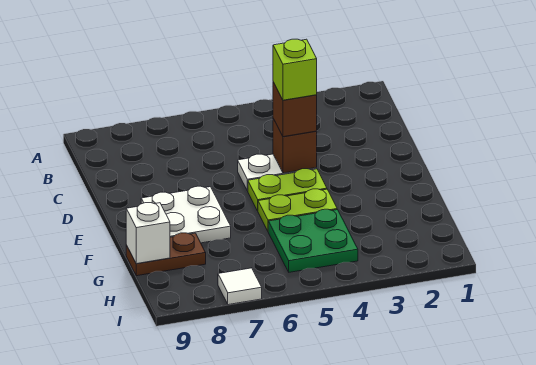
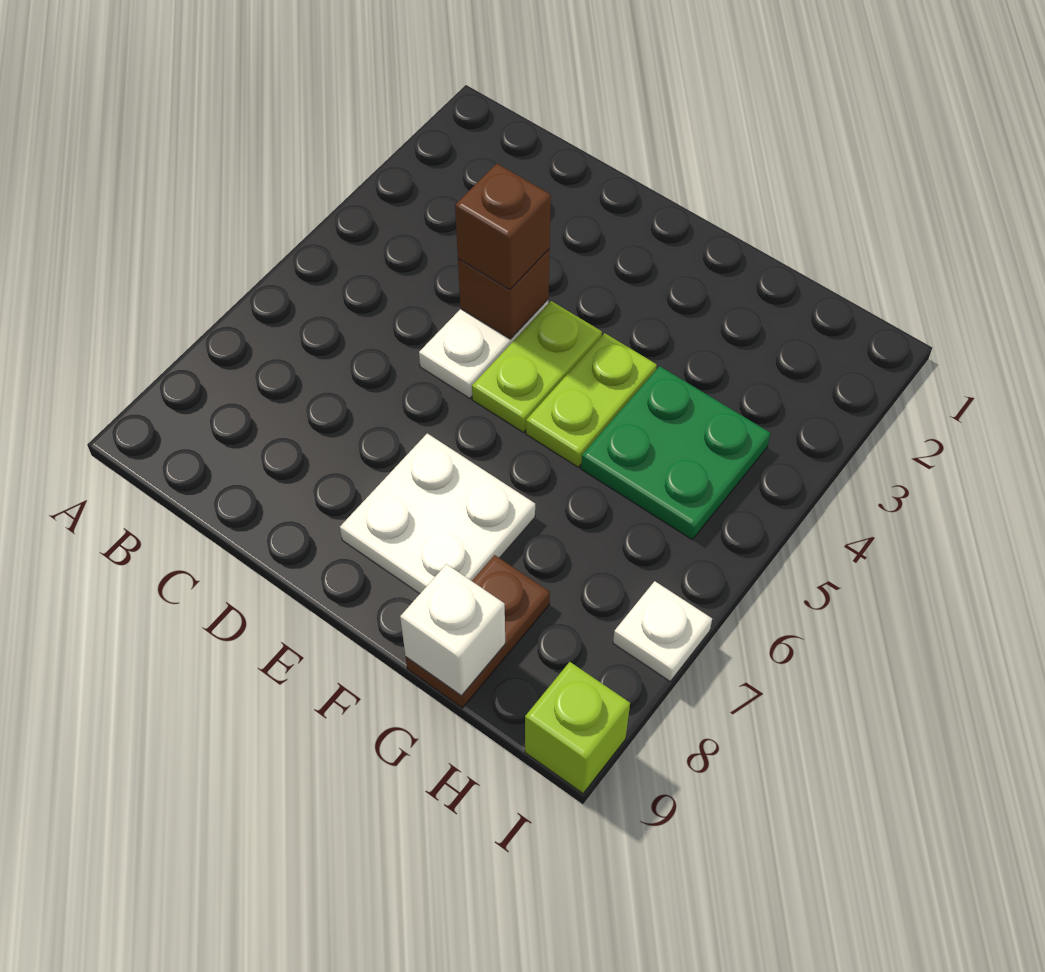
lime 1x1 brick [273,39,317,100] -> lime 1x1 brick moved to [525,662,630,793]
white 1x1 tile [218,268,262,305] -> white 1x1 plate [613,581,712,681]

